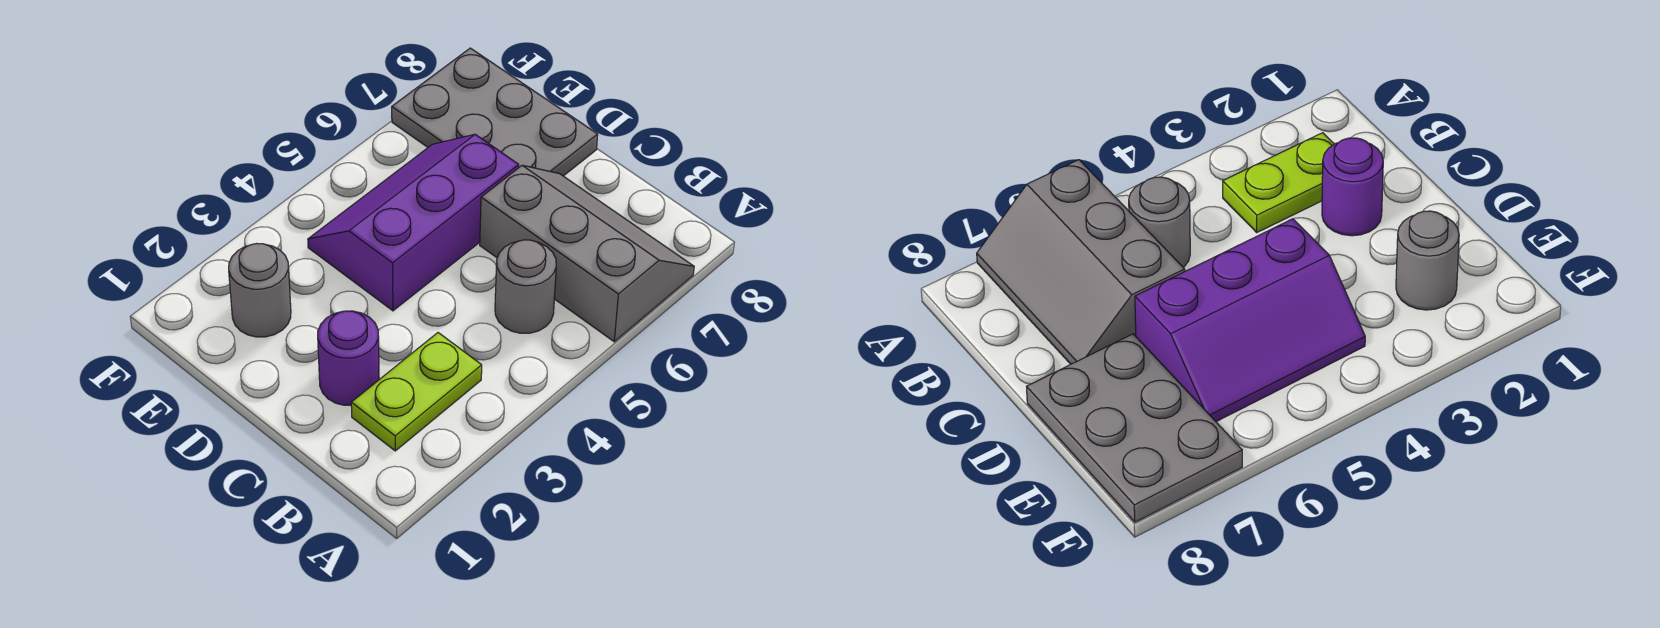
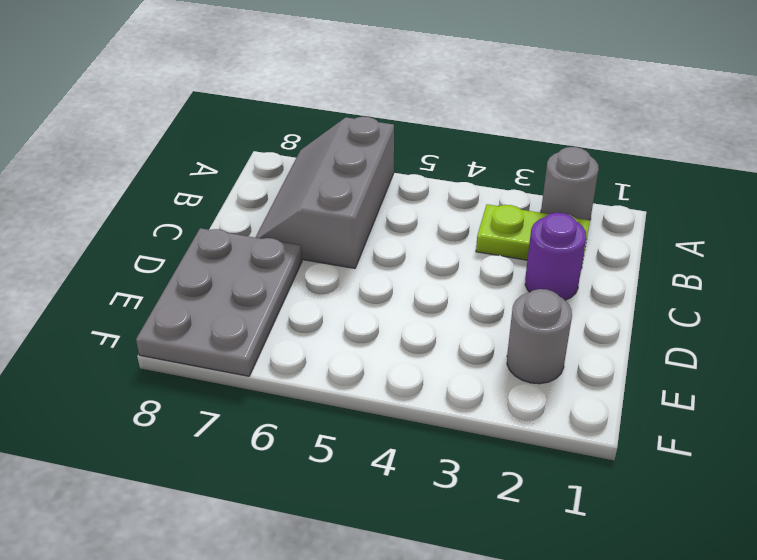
grey 1x1 round brick [495,240,556,333] -> grey 1x1 round brick moved to [541,147,599,220]
purple 2x3 slope [308,134,519,311] -> none

